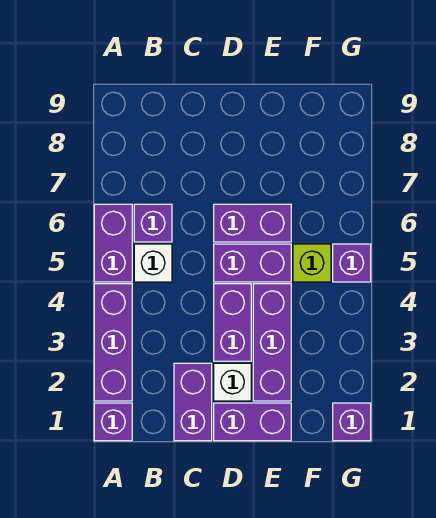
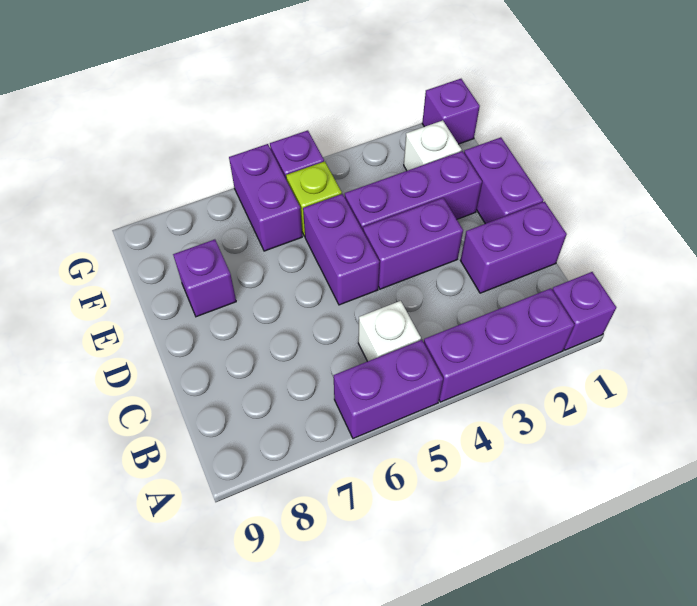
purple 1x1 brick [134,204,172,242] -> purple 1x1 brick moved to [173,239,236,317]
white 1x1 brick [214,363,251,401] -> white 1x1 brick moved to [404,120,462,171]
purple 1x2 brick [214,204,291,242] -> purple 1x2 brick moved to [229,144,302,251]

